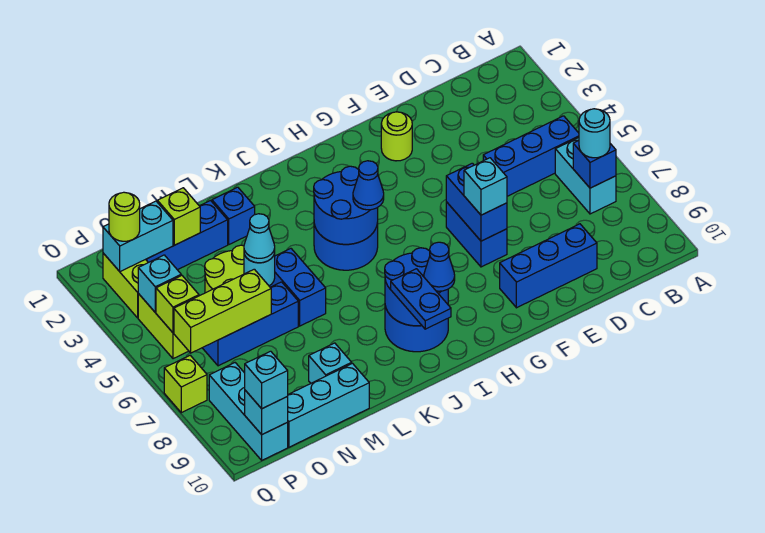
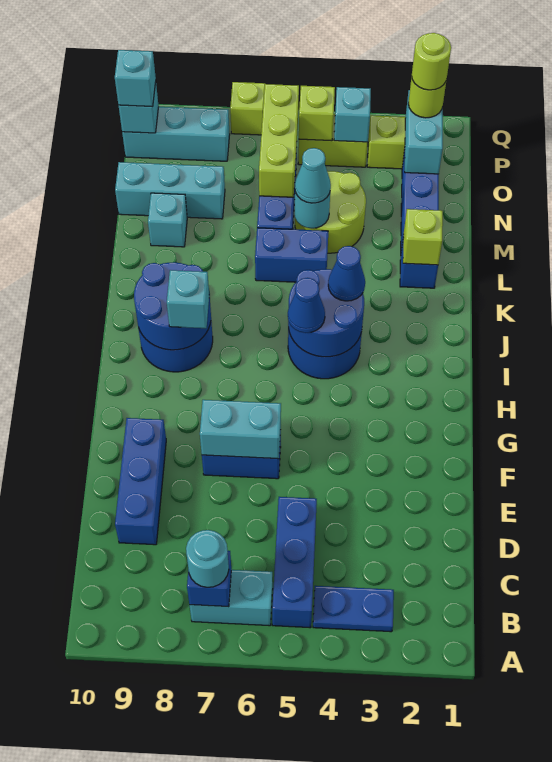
lime 1x1 round brick [381,112,412,161] -> lime 1x1 round brick moved to [412,33,451,90]
blue 1x2 brick [446,163,507,241] -> cyan 1x2 brick [200,400,281,459]
cyan 1x1 brick [464,158,507,215] -> cyan 1x1 brick moved to [167,270,209,328]
blue 1x1 cone [424,242,455,291] -> blue 1x1 cone moved to [328,246,365,301]
blue 1x2 plate [391,269,451,329] -> blue 1x2 plate moved to [313,586,394,632]
cyan 1x3 brick [287,363,369,447] -> cyan 1x3 brick turned to [115,162,225,219]
lime 1x1 brick [157,188,200,245] -> lime 1x1 brick moved to [403,209,443,265]

